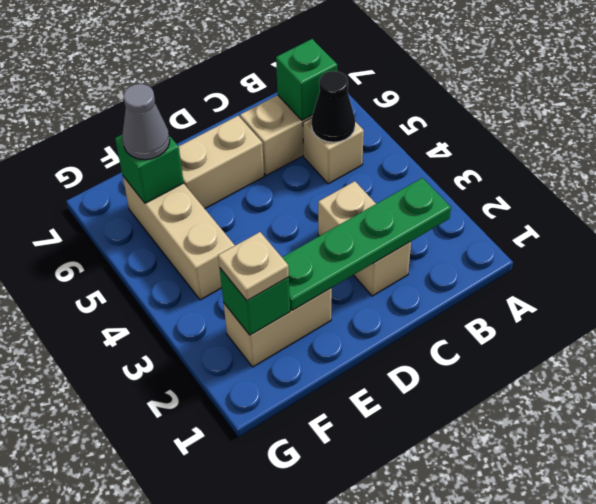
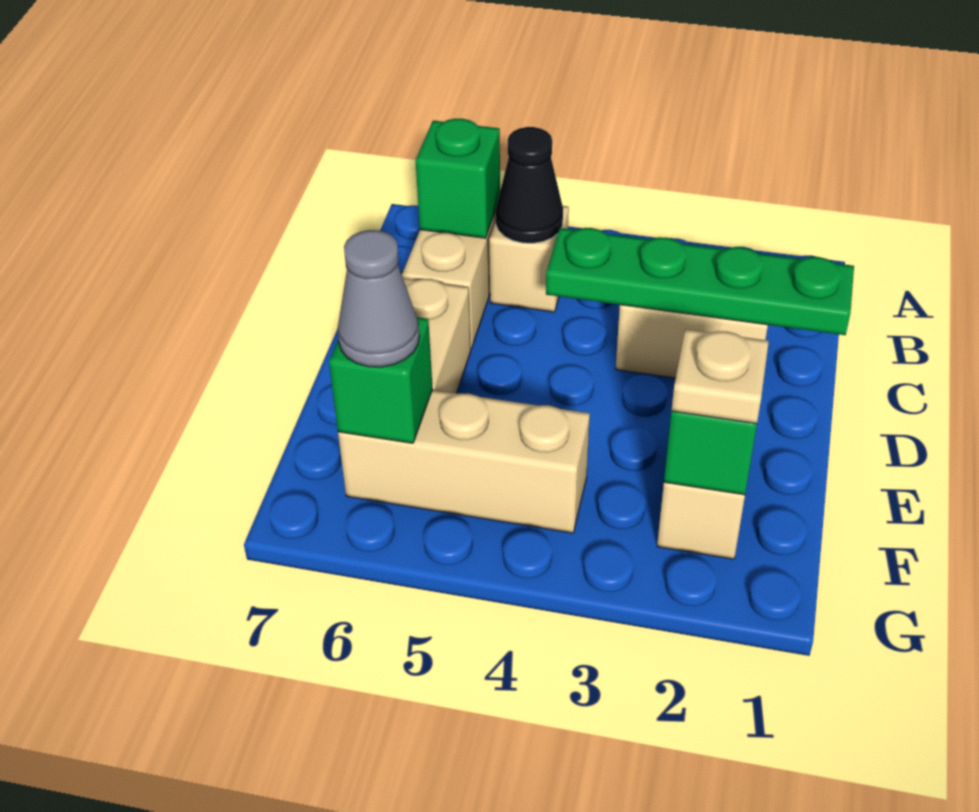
green 1x4 plate [282,178,451,310] -> green 1x4 plate turned to [546,228,854,335]

